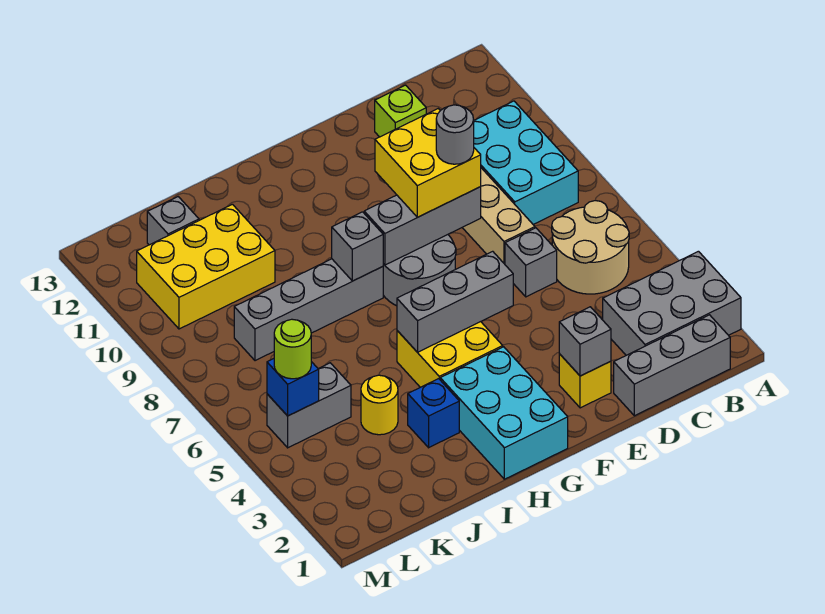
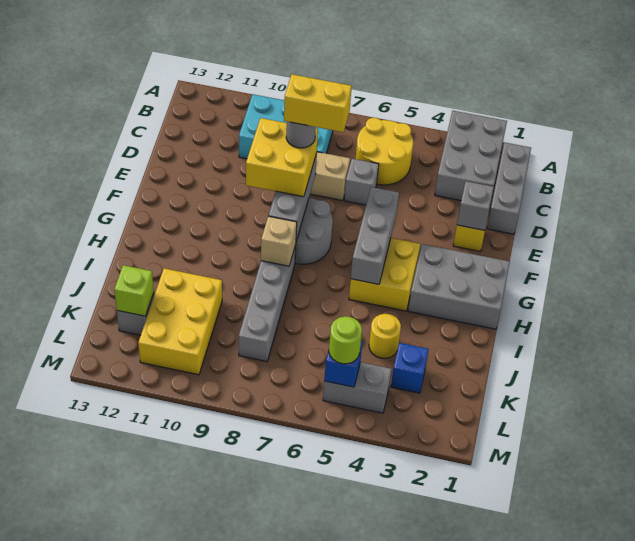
tan 2x2 round brick [552,201,629,294] -> yellow 2x2 round brick [356,118,413,185]
lime 1x1 brick [375,85,426,137] -> lime 1x1 brick moved to [114,265,154,316]
none -> yellow 1x2 brick [284,74,352,132]
cyan 2x3 brick [440,347,568,479] -> grey 2x3 brick [408,244,510,329]
grey 1x1 brick [332,212,383,281] -> tan 1x1 brick [261,216,297,266]
blue 1x1 brick [408,379,459,448] -> blue 1x1 brick moved to [391,343,429,393]
grey 1x2 brick [267,363,351,448] -> grey 1x2 brick turned to [323,362,391,413]

